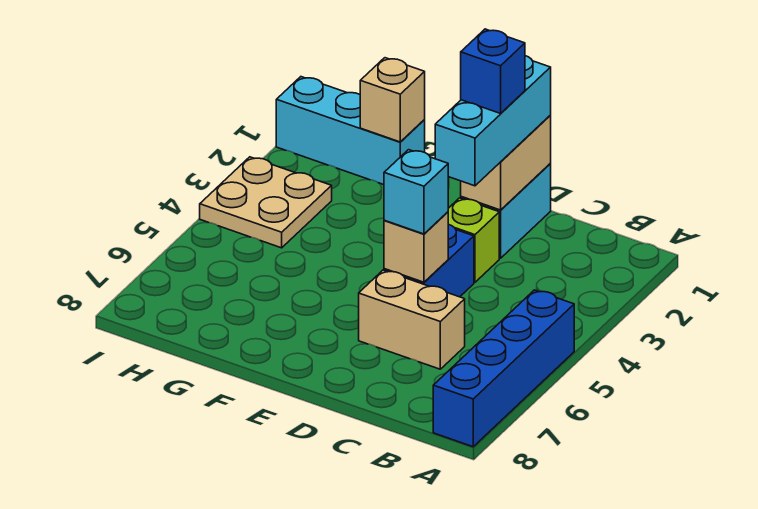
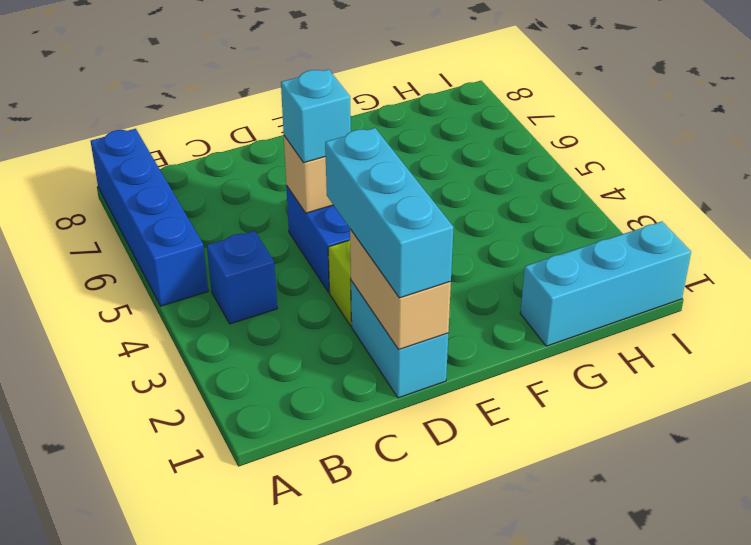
tan 1x2 brick [359,270,465,369] -> none
blue 1x1 brick [461,29,525,113] -> blue 1x1 brick moved to [207,231,277,324]
tan 1x1 brick [360,58,425,142] -> none
tan 2x2 plate [200,157,332,248] -> none

